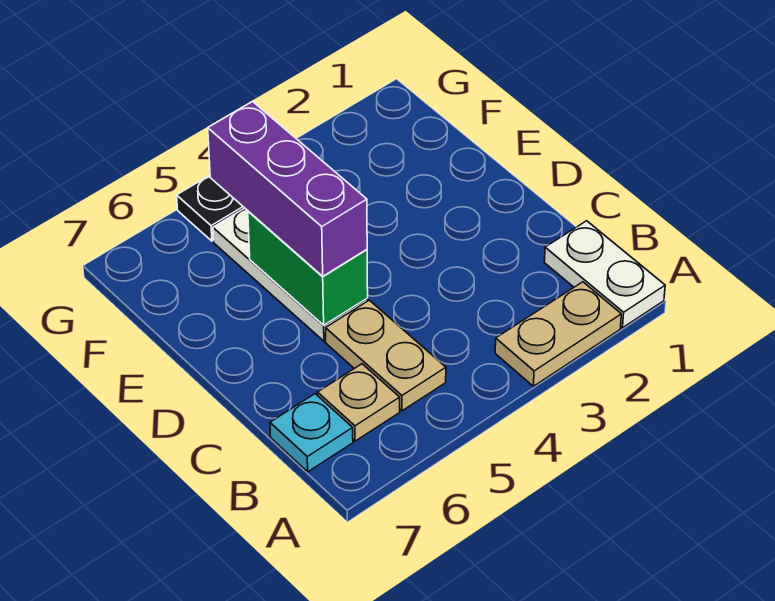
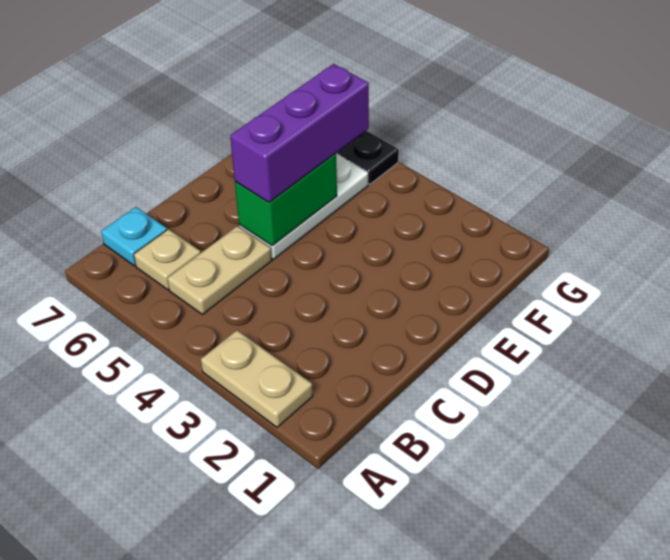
white 1x2 plate [544,221,665,328] -> none

